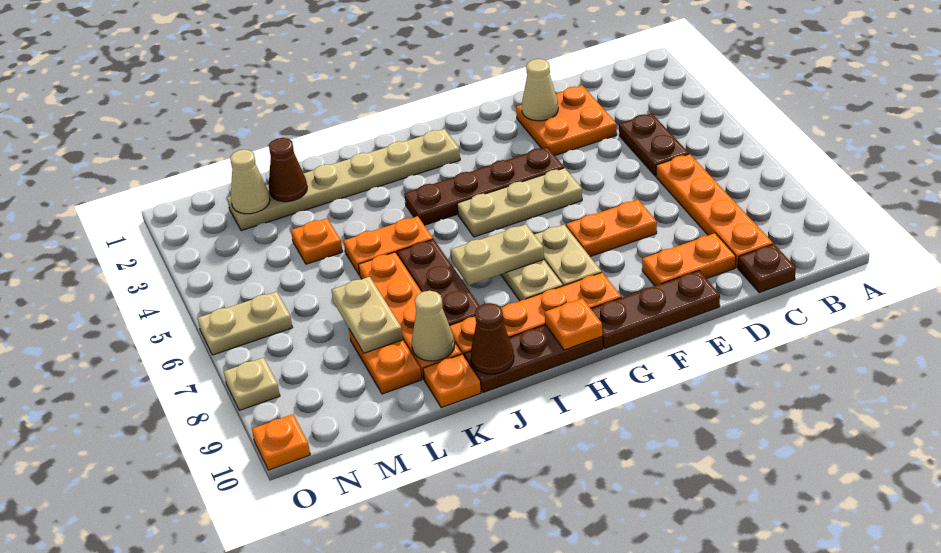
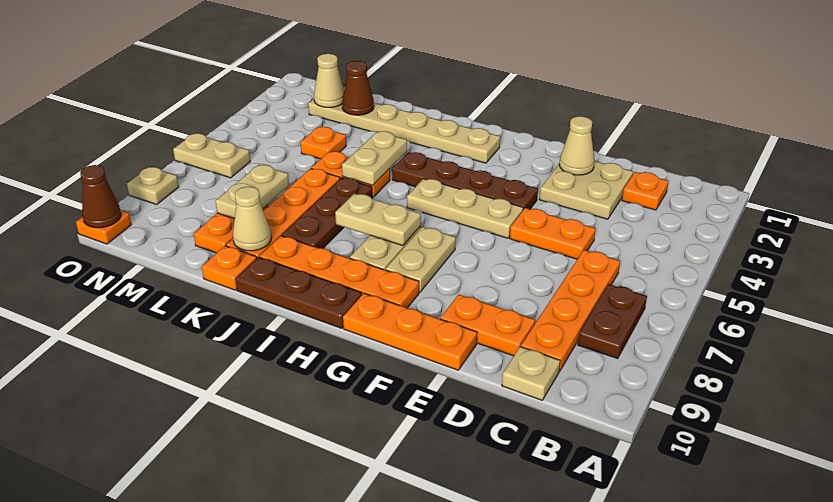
brown 1x2 plate [619,113,689,176] -> brown 1x2 plate moved to [578,284,647,358]
brown 1x1 plate [738,244,796,293] -> tan 1x1 plate [502,347,560,400]
orange 2x2 plate [516,86,617,155] -> tan 2x2 plate [539,161,633,219]
orange 1x2 plate [566,200,657,256] -> orange 1x2 plate moved to [510,208,596,259]
brown 1x3 plate [591,271,720,348] -> orange 1x3 plate [343,293,477,370]
orange 1x1 plate [545,298,602,350] -> orange 1x1 plate moved to [622,172,668,210]
none -> tan 1x2 plate [342,131,407,185]
brown 1x1 cone [471,303,514,374] -> brown 1x1 cone moved to [80,165,121,228]

